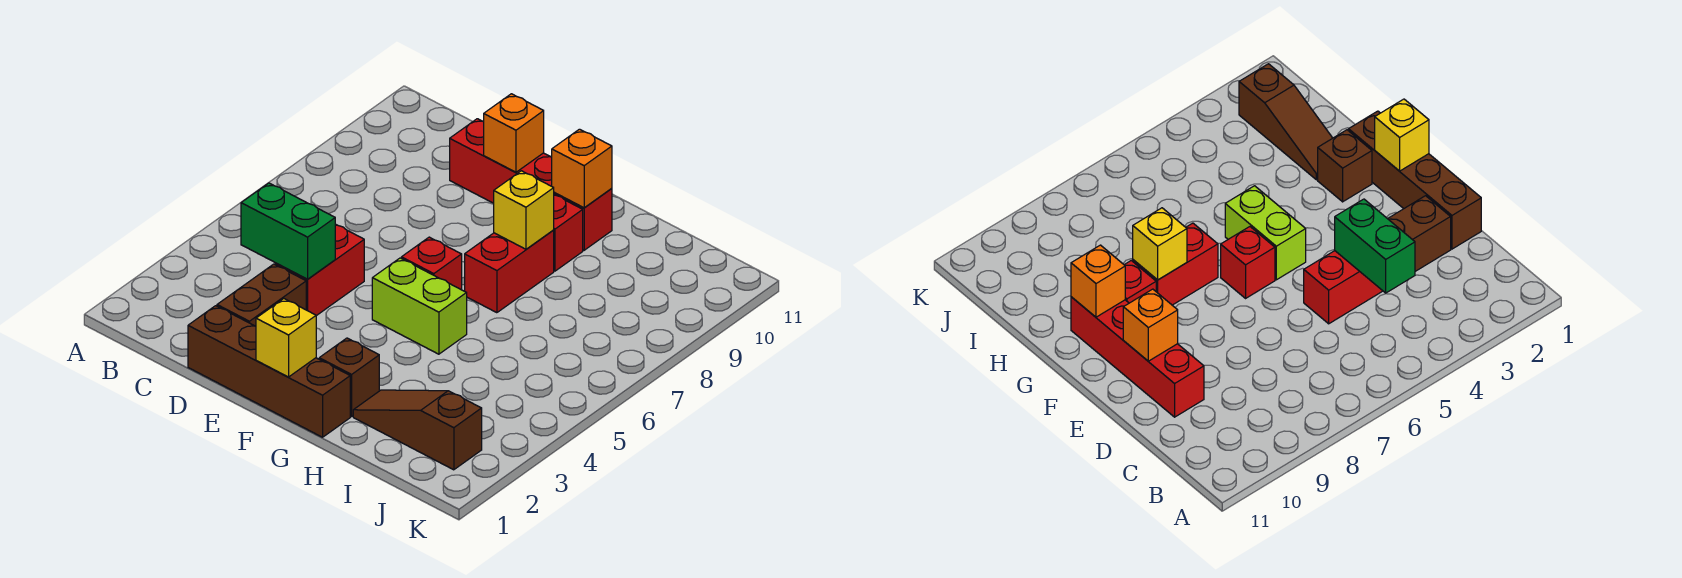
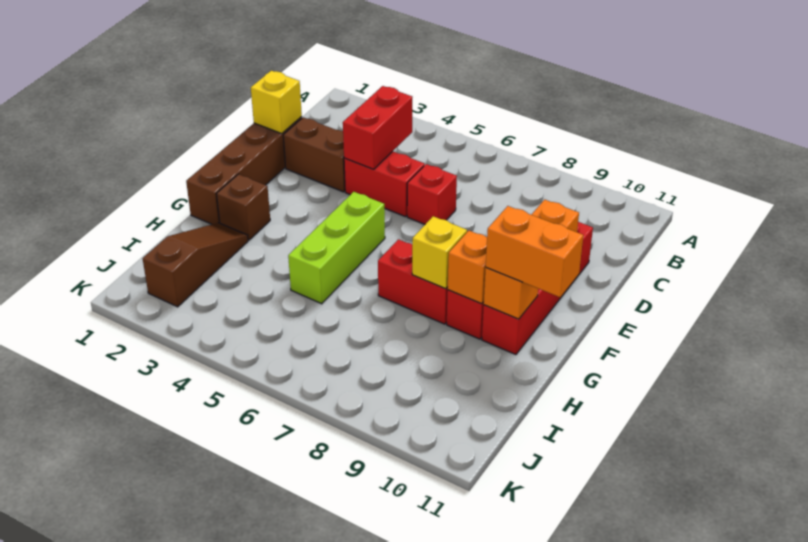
green 1x2 brick [241,183,335,279] -> red 1x2 brick [343,86,412,169]
yellow 1x1 brick [256,299,316,377] -> yellow 1x1 brick moved to [251,71,302,134]
lime 1x2 brick [372,258,467,354] -> lime 1x3 brick [288,192,385,304]
red 1x1 brick [401,237,462,290] -> red 1x1 brick moved to [407,164,457,224]
none -> orange 1x1 brick [448,231,487,304]
none -> orange 1x2 brick [486,206,583,297]

